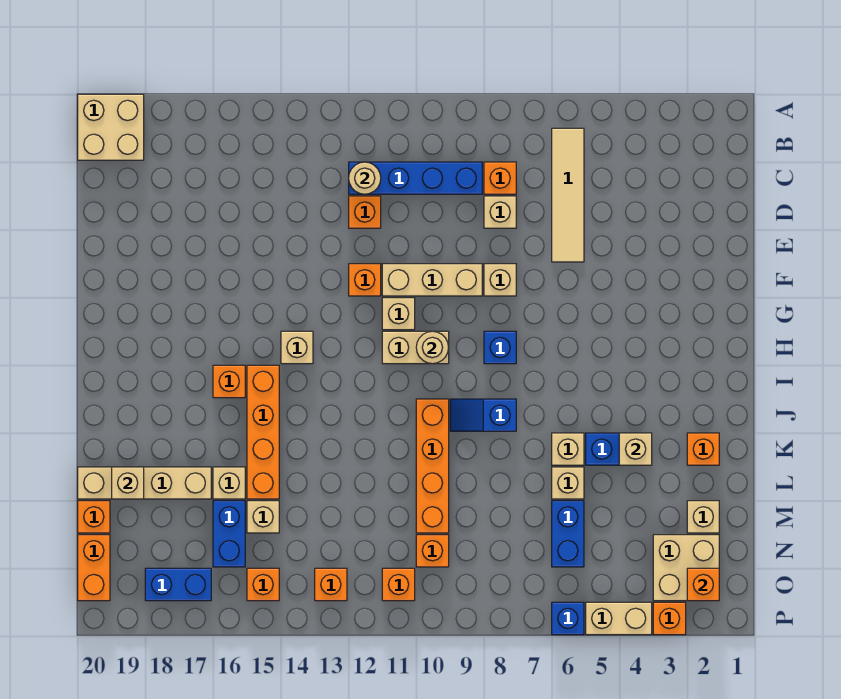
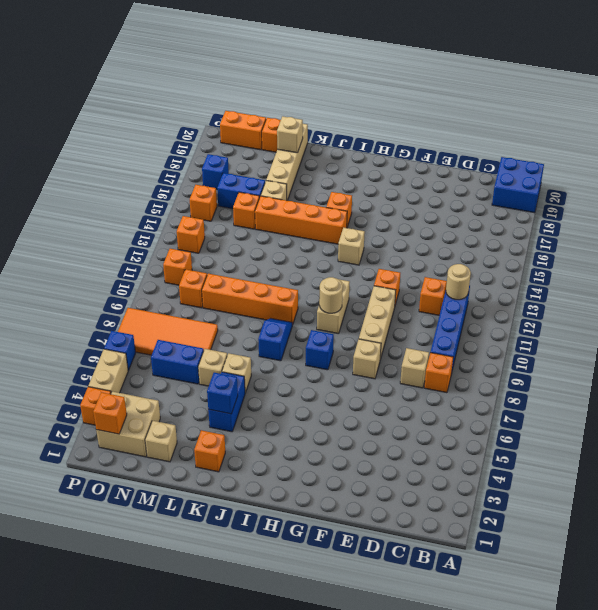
tan 2x2 brick [78,94,144,160] -> blue 2x2 brick [492,157,544,213]
tan 1x4 tile [552,128,584,262] -> none
tan 1x1 brick [382,298,415,330] -> none
tan 1x1 brick [619,433,652,465] -> blue 1x1 brick [207,373,238,414]
none -> orange 2x4 tile [118,308,218,355]
tan 1x1 brick [247,501,279,533] -> orange 1x1 brick [233,192,259,229]
blue 1x2 brick [145,568,211,601] -> blue 1x1 brick [202,154,229,189]

